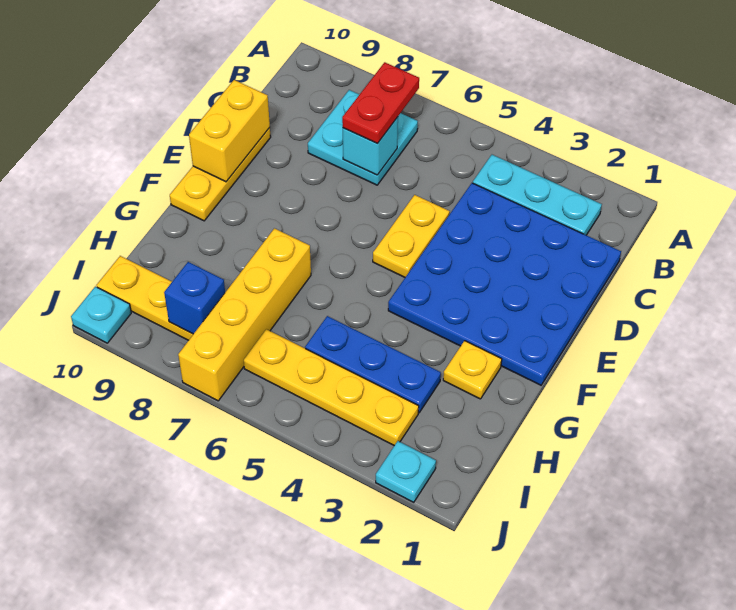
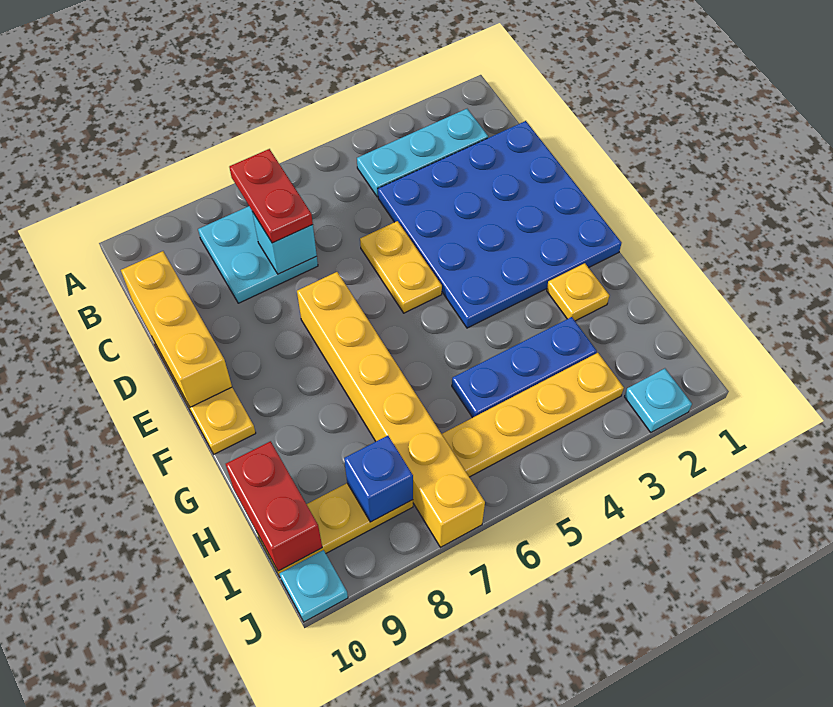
yellow 1x2 brick [189,80,270,182] -> yellow 1x3 brick [121,251,232,407]
yellow 1x4 brick [178,228,311,401] -> yellow 1x6 brick [297,272,485,547]
none -> red 1x2 brick [226,441,322,571]

